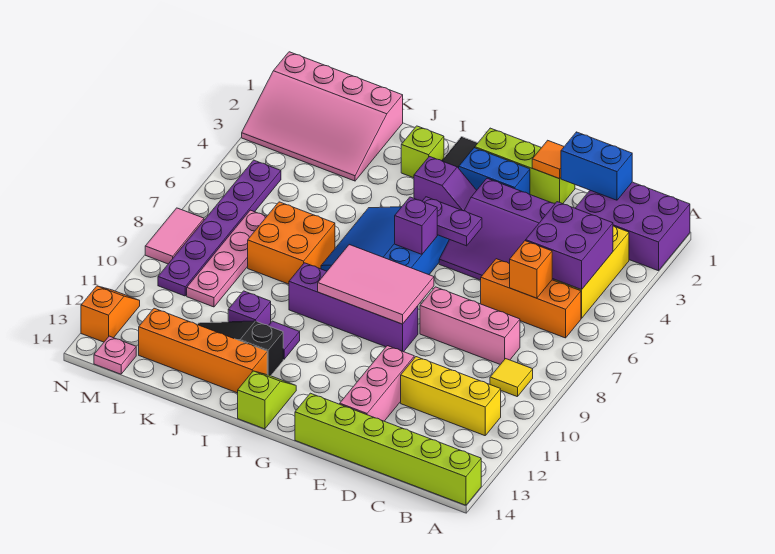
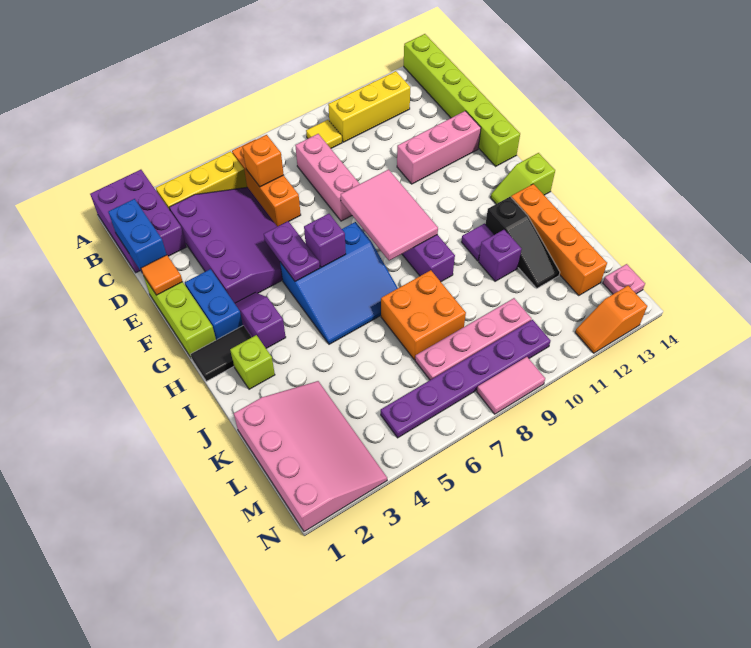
purple 2x2 brick [526,202,613,290] -> none
yellow 1x3 brick [401,357,501,436] -> yellow 1x3 brick turned to [328,71,410,142]

